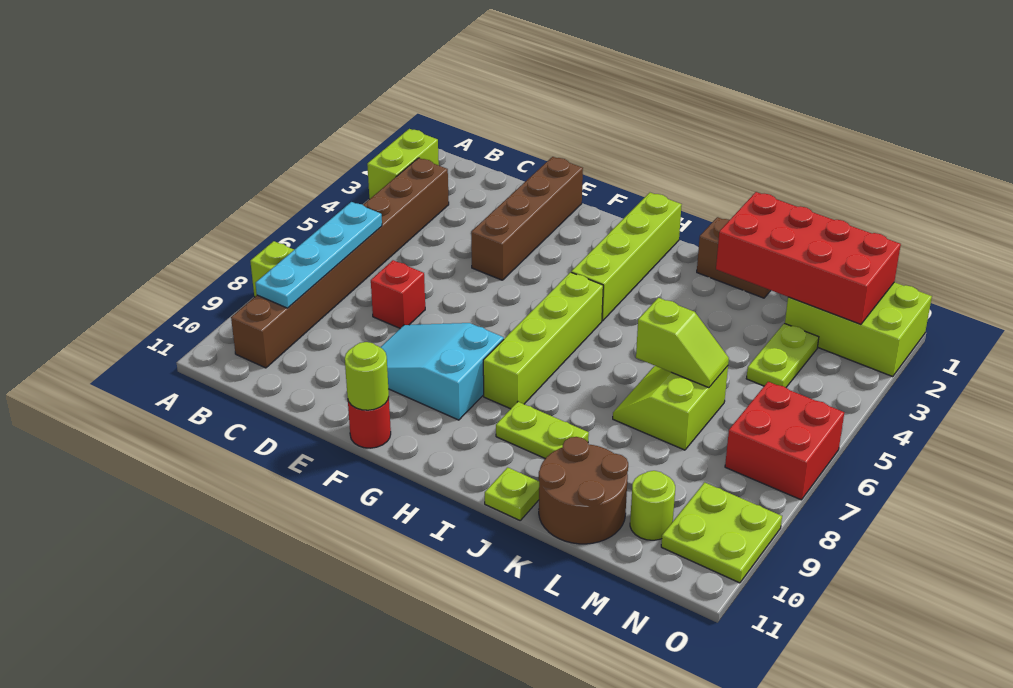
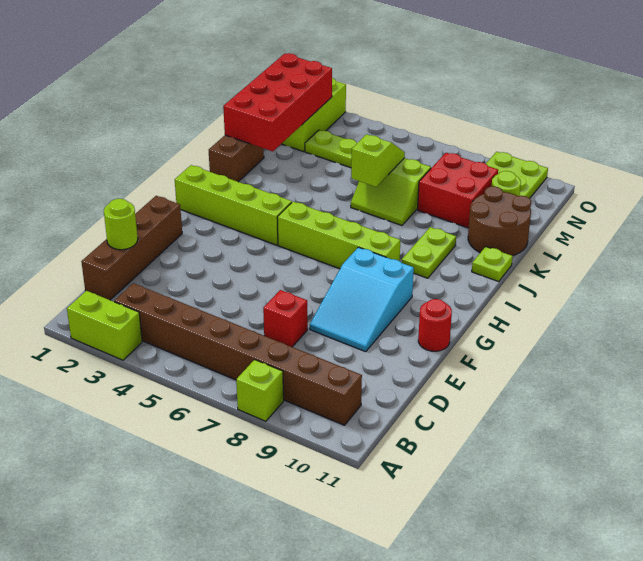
cyan 1x4 plate [256,202,382,308] -> none
brown 1x4 brick [471,157,583,280] -> brown 1x4 brick turned to [81,196,182,300]
lime 1x1 round brick [345,342,389,410] -> lime 1x1 round brick moved to [104,199,138,250]
red 2x2 brick [725,382,844,500] -> red 2x2 brick moved to [418,153,498,228]

